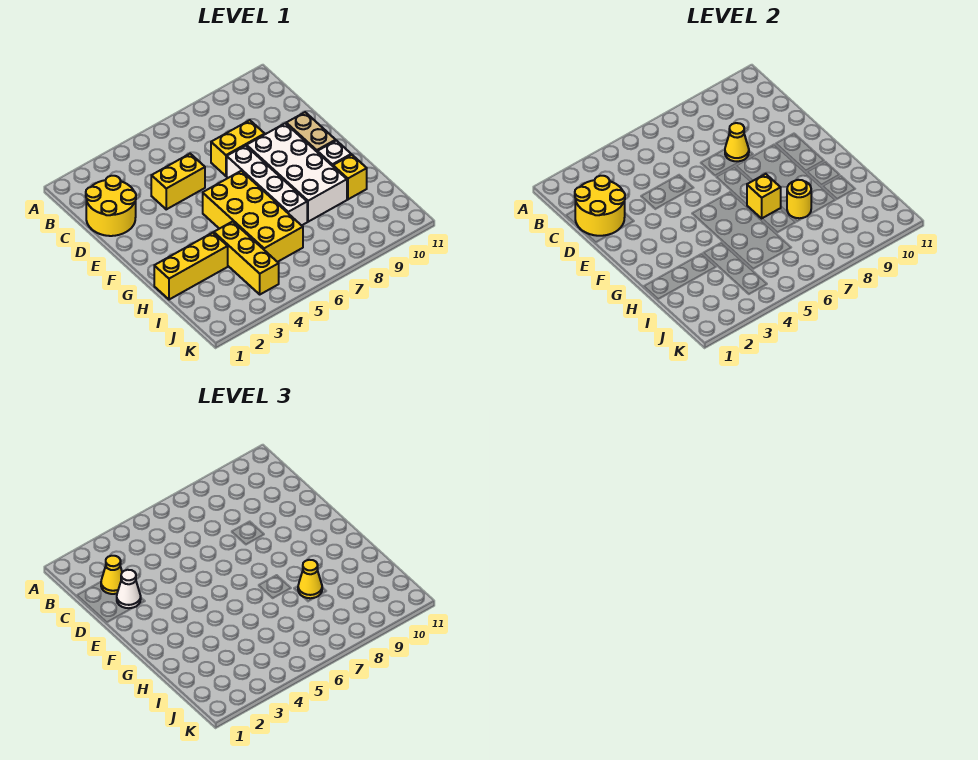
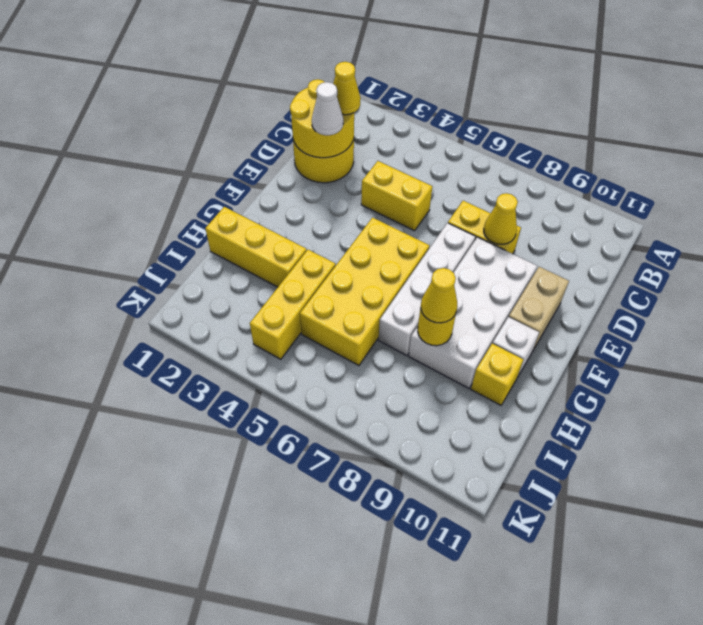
yellow 1x1 brick [747,174,781,218] -> none

